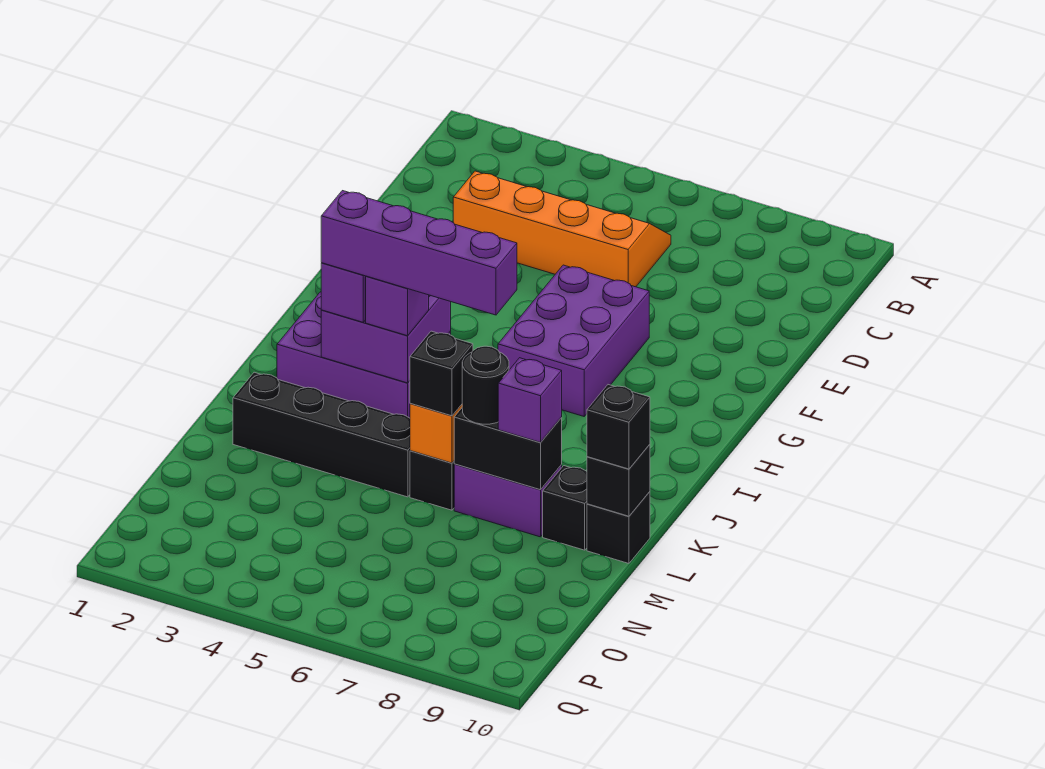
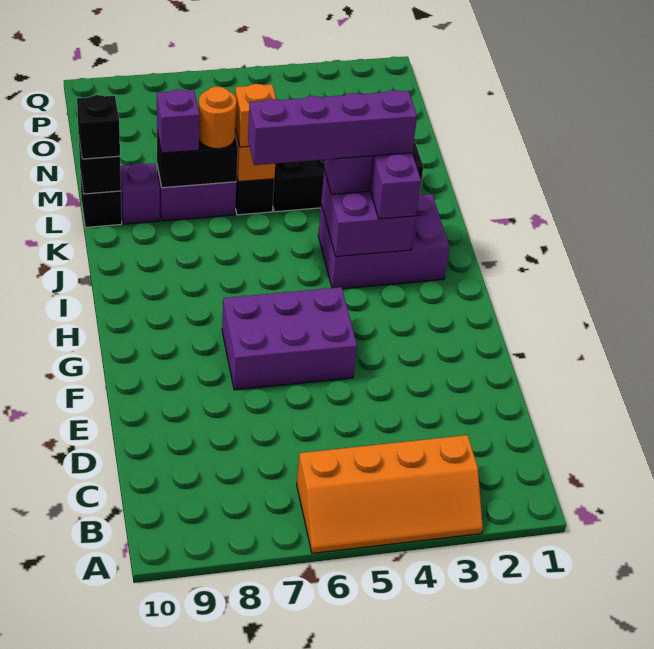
orange 2x4 slope [453,171,671,287] -> orange 2x4 slope moved to [297,435,483,553]
purple 2x3 brick [498,265,649,416] -> purple 2x3 brick turned to [222,287,357,390]
black 1x1 brick [410,331,473,416] -> orange 1x1 brick [235,84,276,147]
black 1x1 round brick [462,346,509,424] -> orange 1x1 round brick [199,86,236,149]
black 1x1 brick [543,466,587,550] -> purple 1x1 brick [120,163,160,224]

